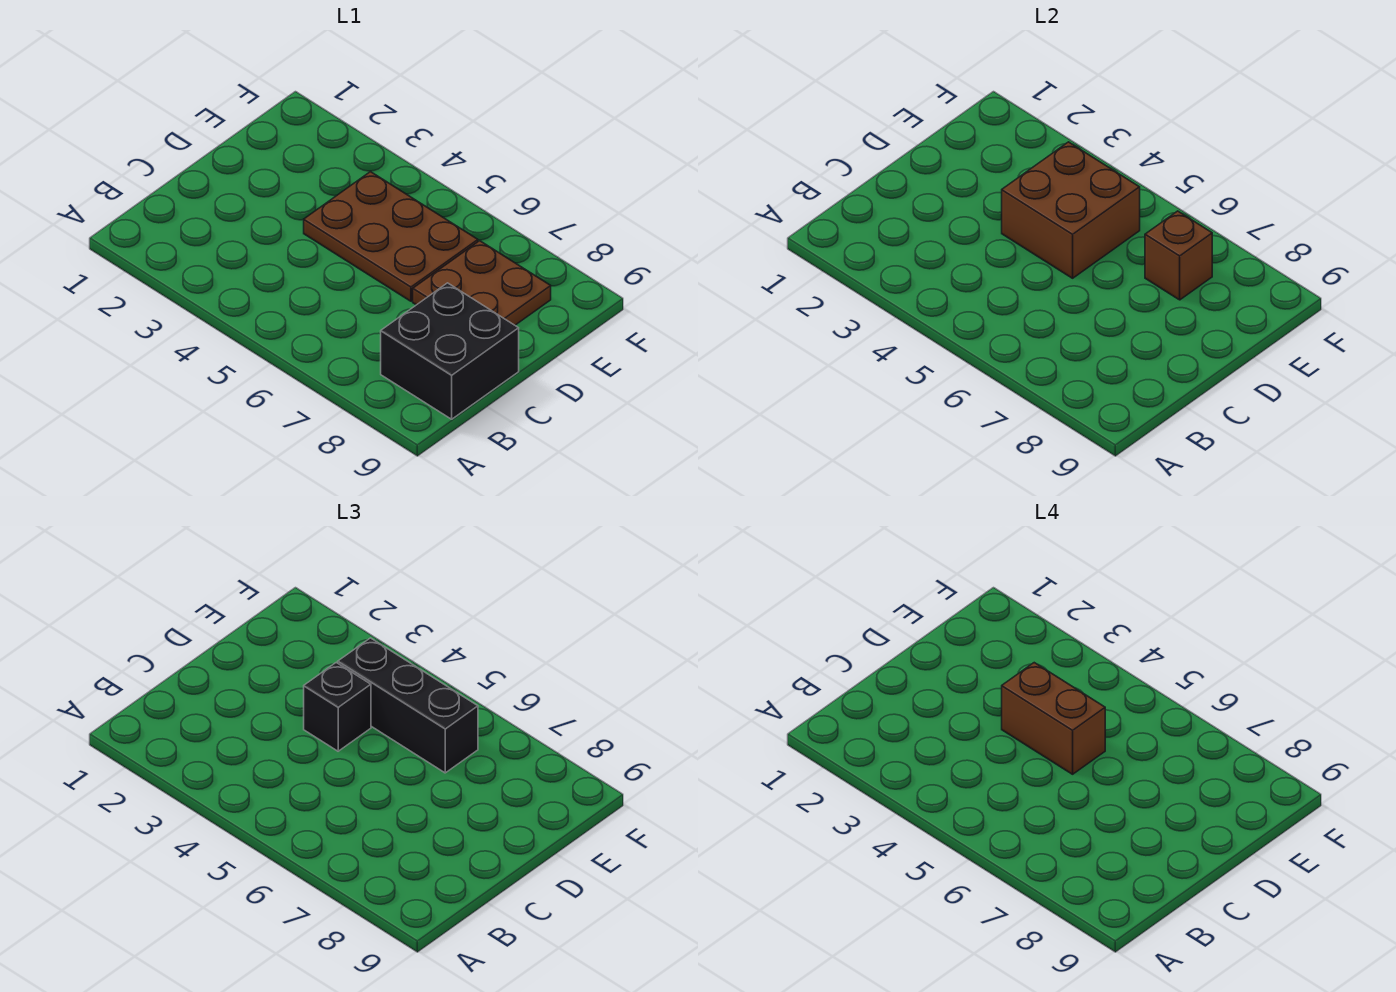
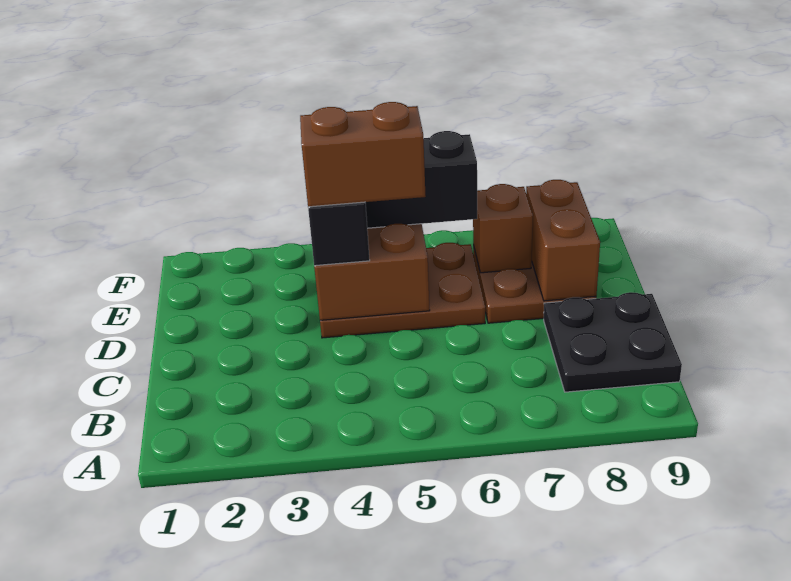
black 2x2 brick [381,283,519,419] -> black 2x2 plate [544,292,682,392]
none -> brown 1x2 brick [526,180,600,301]

